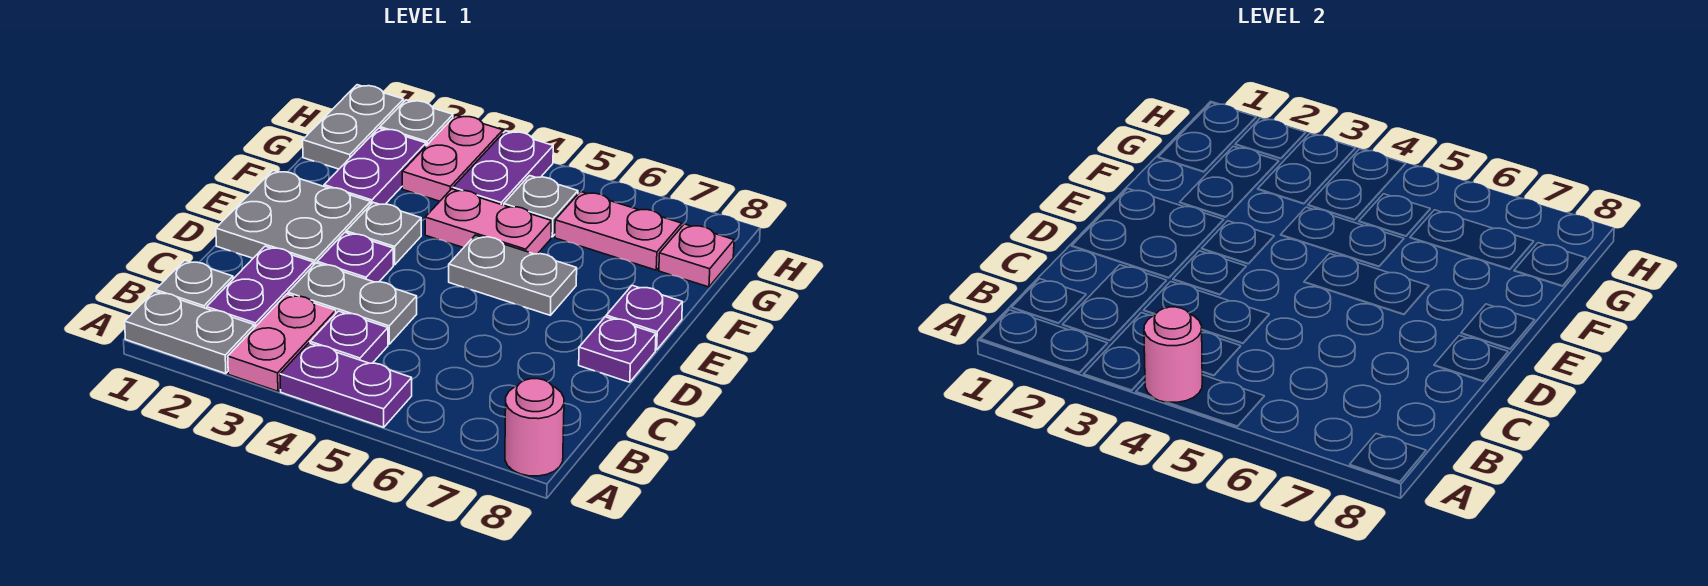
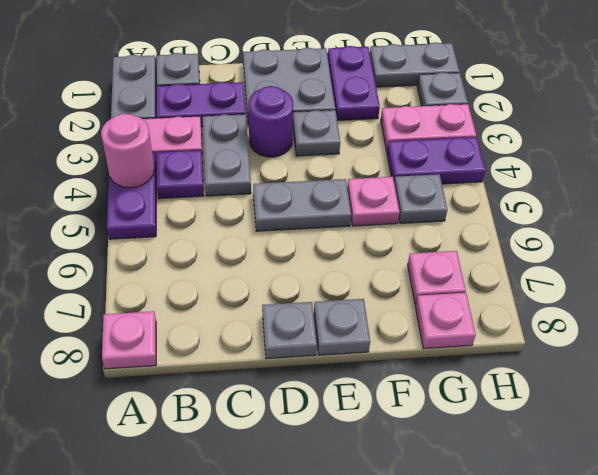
pink 1x1 round brick [505,379,564,476] -> pink 1x1 plate [102,311,156,369]
purple 1x1 plate [317,233,393,282] -> purple 1x1 round brick [248,86,293,157]
purple 1x1 plate [579,317,656,382] -> grey 1x1 plate [262,302,317,359]
grey 1x2 plate [449,235,577,315] -> grey 1x2 plate turned to [253,179,351,231]
purple 1x1 plate [606,285,683,350] -> grey 1x1 plate [314,299,370,355]
purple 1x2 plate [324,128,426,204] -> purple 1x2 plate turned to [328,46,380,120]
pink 1x2 plate [425,189,551,254] -> pink 1x1 plate [347,177,400,226]
pink 1x2 plate [555,192,682,270] -> pink 1x1 plate [408,251,466,304]

